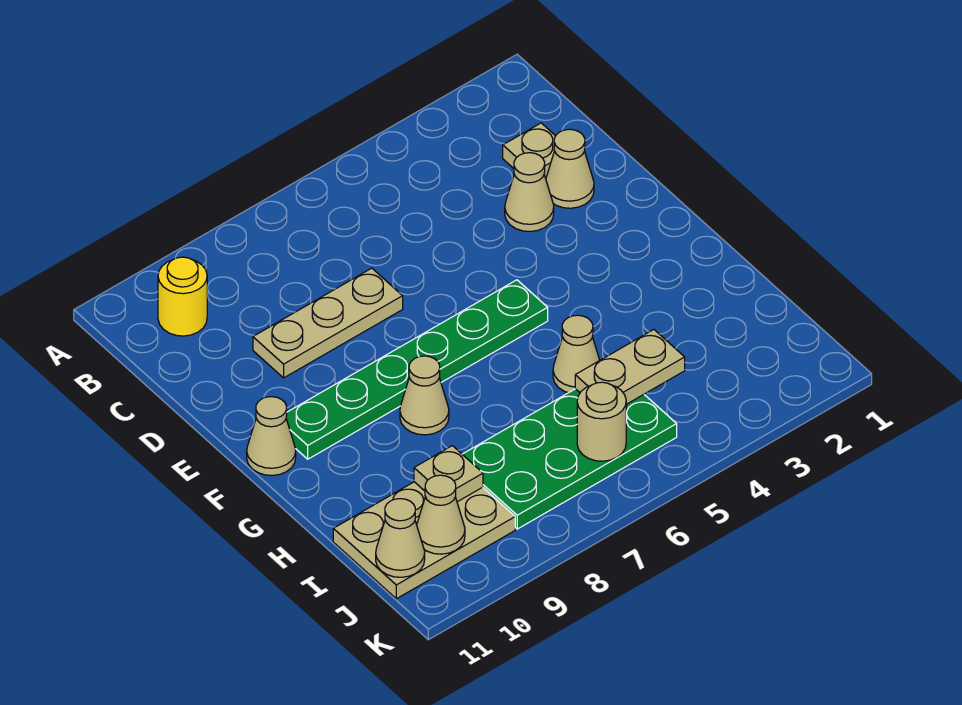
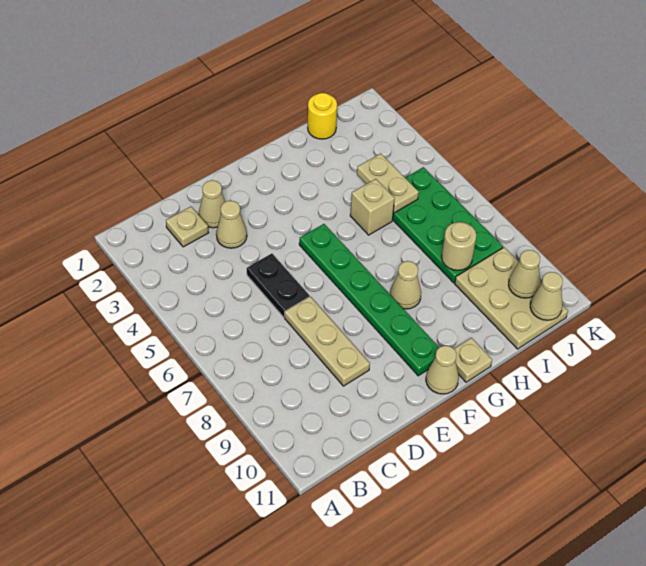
yellow 1x1 round brick [158,257,207,336] -> yellow 1x1 round brick moved to [308,93,337,139]
none -> black 1x2 plate [247,254,309,317]
tan 1x1 cone [553,315,600,393] -> tan 1x1 brick [350,179,395,235]
tan 1x1 plate [414,446,483,502] -> tan 1x1 plate moved to [454,338,492,382]
tan 1x1 round brick [577,382,626,461] -> tan 1x1 round brick moved to [442,222,476,270]

